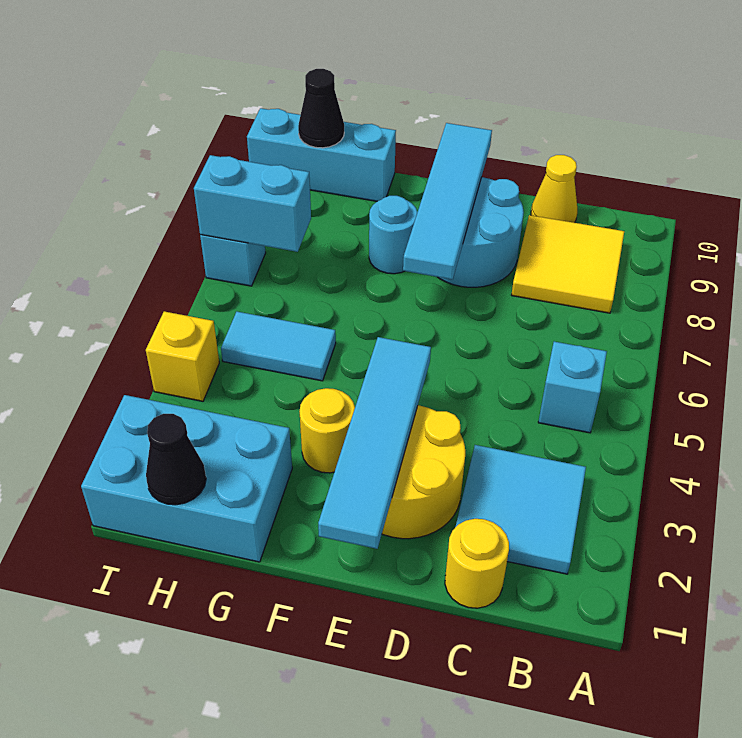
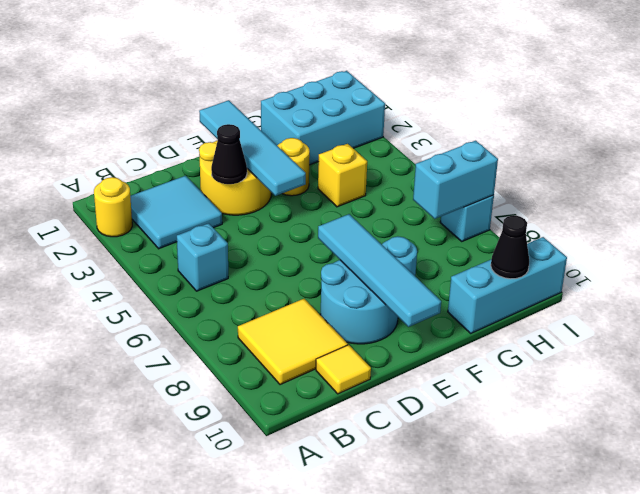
yellow 1x1 round brick [445,519,509,608] -> yellow 1x1 round brick moved to [94,177,132,237]
yellow 1x1 cone [531,155,577,223] -> yellow 1x1 tile [316,345,371,394]
cyan 1x2 tile [221,312,336,381] -> none
black 1x1 cone [146,414,206,505] -> black 1x1 cone moved to [211,124,247,184]
yellow 1x1 brick [146,311,219,401] -> yellow 1x1 brick moved to [318,144,367,207]

